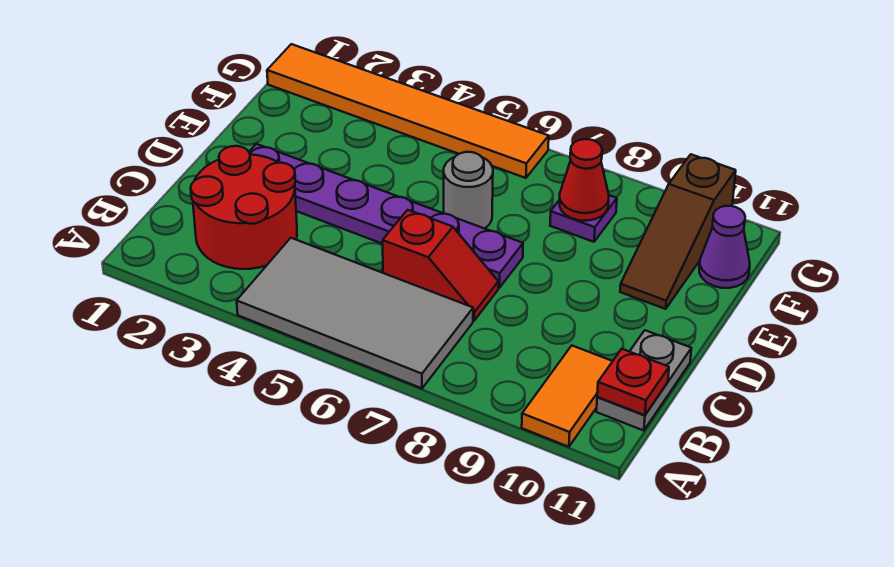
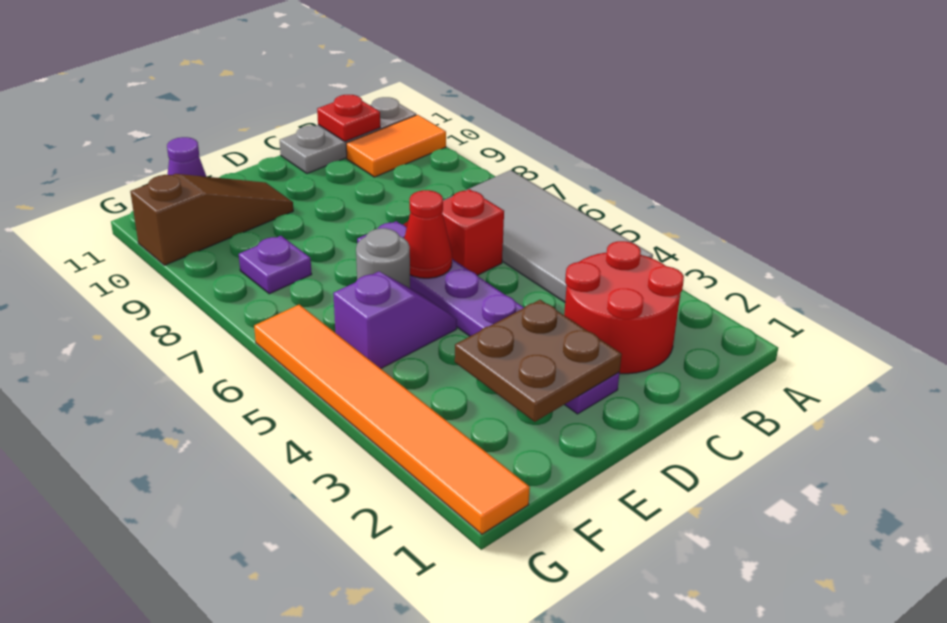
grey 1x2 plate [596,330,691,431] -> grey 1x3 plate [280,97,416,174]
none -> brown 2x2 plate [455,300,622,422]
none -> purple 1x2 slope [333,272,457,369]
red 1x1 cone [560,139,609,221] -> red 1x1 cone moved to [404,190,452,278]

